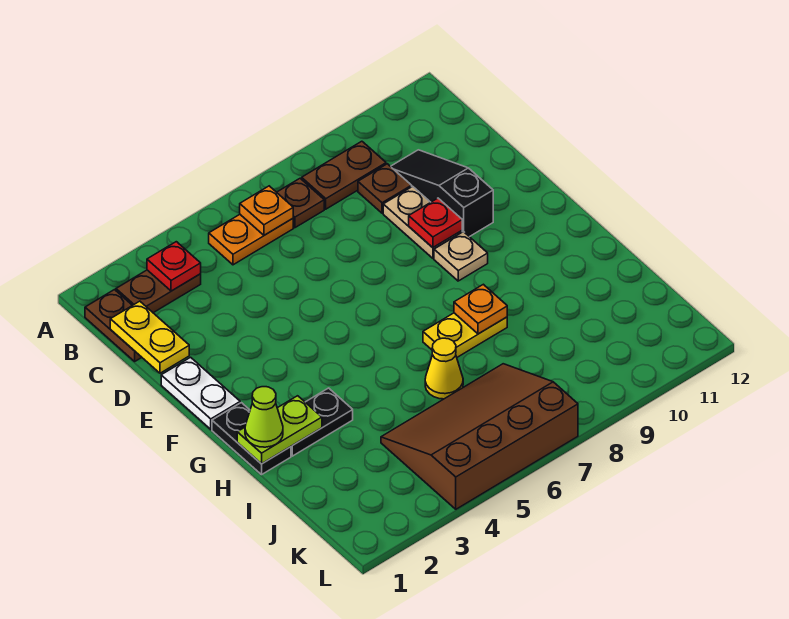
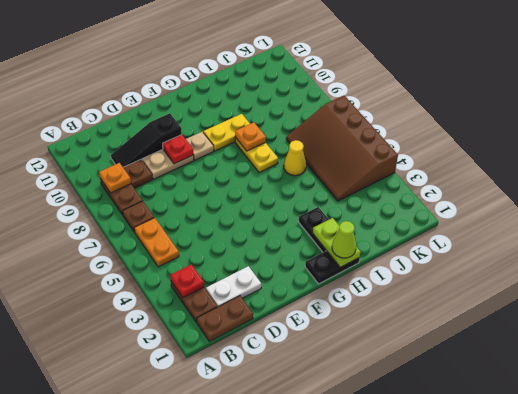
orange 1x1 plate [240,186,293,235] -> orange 1x1 plate moved to [99,163,131,193]
yellow 1x2 plate [110,301,189,373] -> yellow 1x2 plate moved to [203,114,250,151]
white 1x2 plate [161,357,240,429] -> white 1x2 plate moved to [206,266,261,307]

